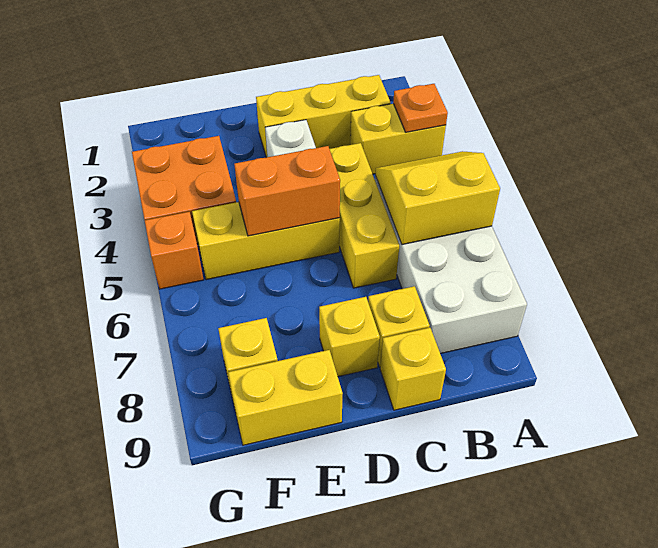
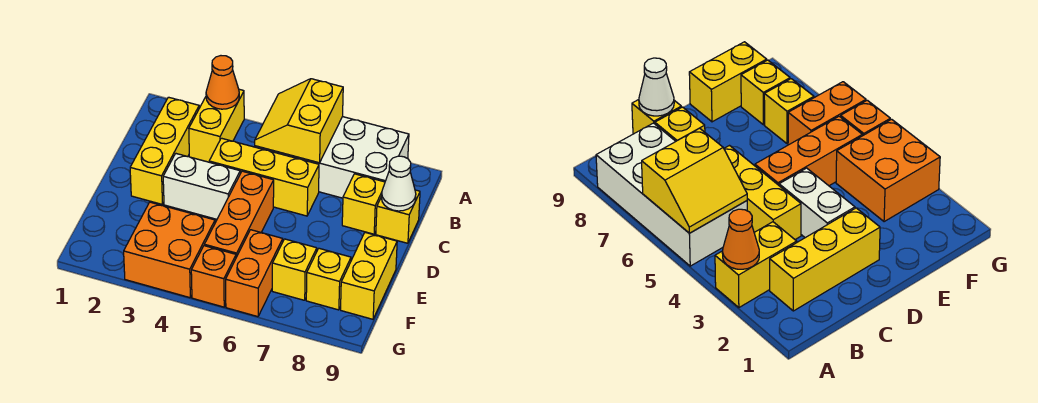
orange 1x1 plate [393,84,448,132] -> orange 1x1 cone [206,56,239,109]
none -> white 1x1 cone [382,156,416,211]
yellow 1x3 brick [192,202,340,280] -> orange 1x3 brick [204,171,274,257]
orange 1x2 brick [234,146,340,236] -> orange 1x2 brick moved to [226,230,283,317]
yellow 1x1 brick [319,297,380,377] -> yellow 1x1 brick moved to [272,239,317,300]

